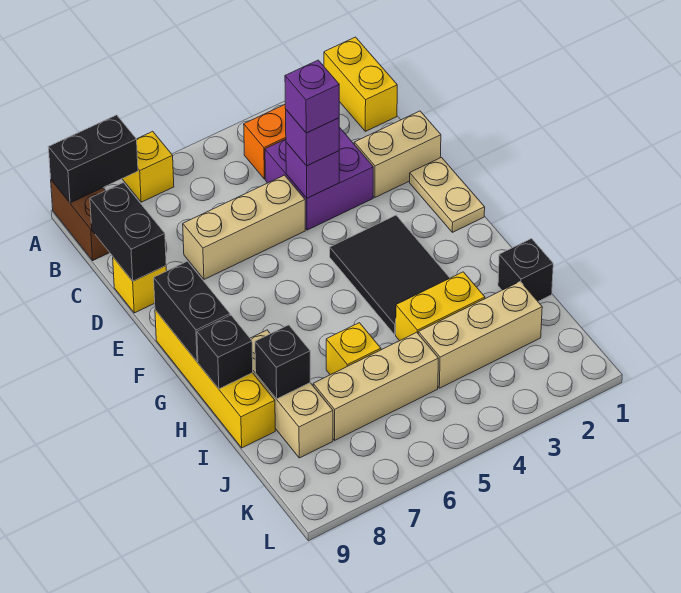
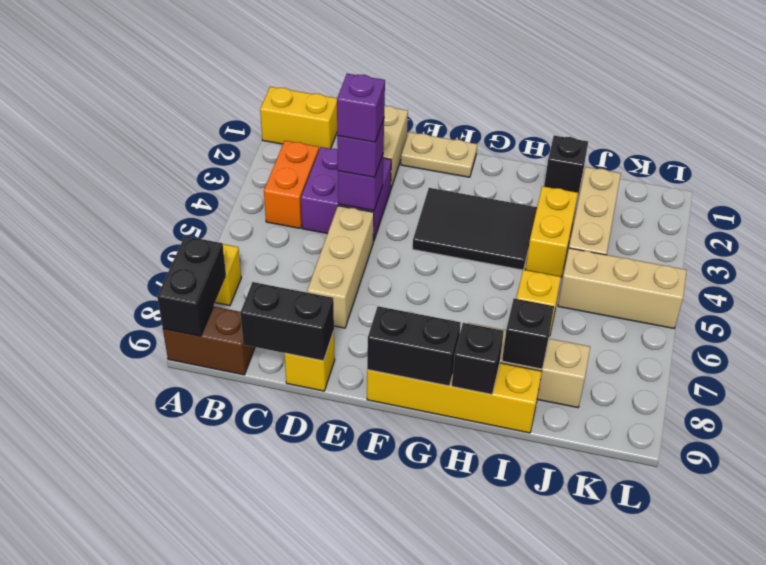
tan 1x3 brick [313,332,438,440] -> tan 1x3 brick turned to [558,248,687,328]

